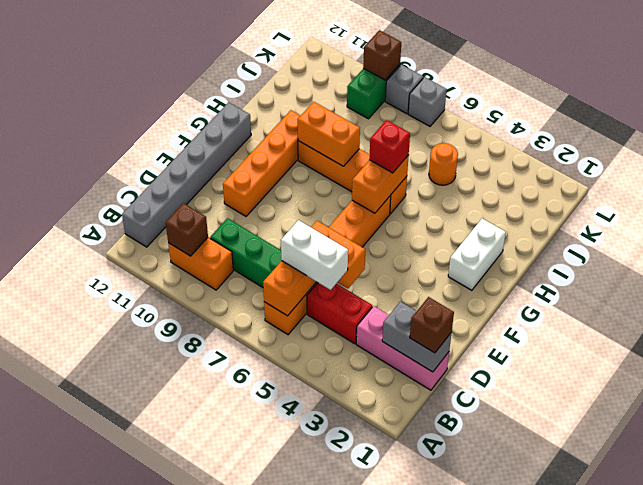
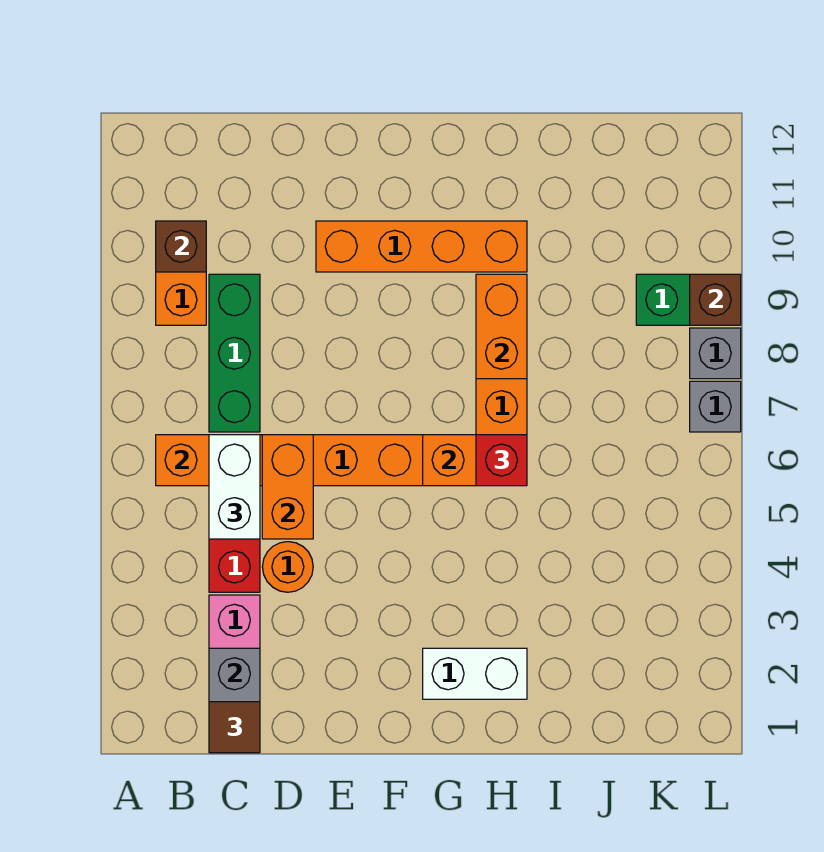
grey 1x6 brick [122,102,251,247] -> none
brown 1x1 brick [410,297,454,353] -> brown 1x1 tile [209,702,260,753]
orange 1x1 round brick [429,143,458,185] -> orange 1x1 round brick moved to [262,542,313,592]

